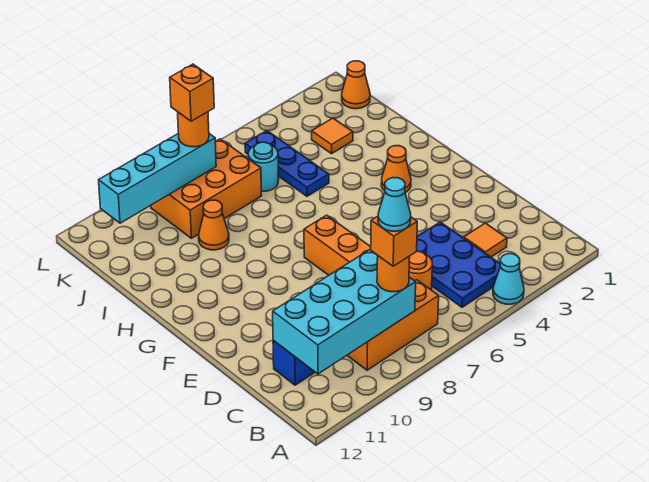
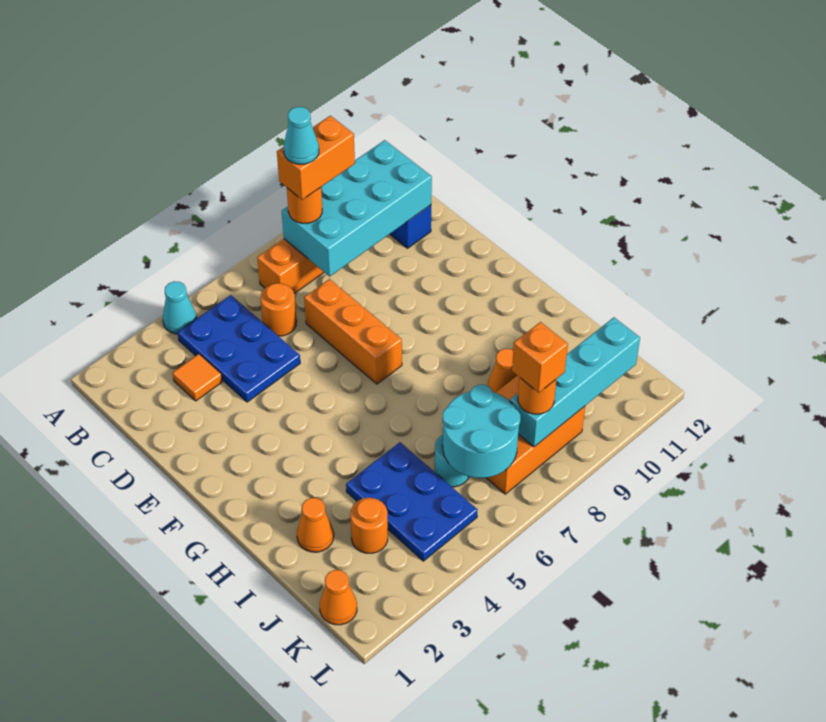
orange 1x1 brick [371,216,417,266] -> orange 1x2 brick [277,116,355,200]
orange 1x1 cone [381,146,411,193] -> orange 1x1 cone moved to [297,498,334,552]
blue 1x3 plate [245,131,329,196] -> blue 2x3 plate [346,442,477,561]
orange 1x1 tile [312,118,353,154] -> orange 1x1 round brick [350,498,388,553]
none -> cyan 2x2 round brick [442,385,520,478]

